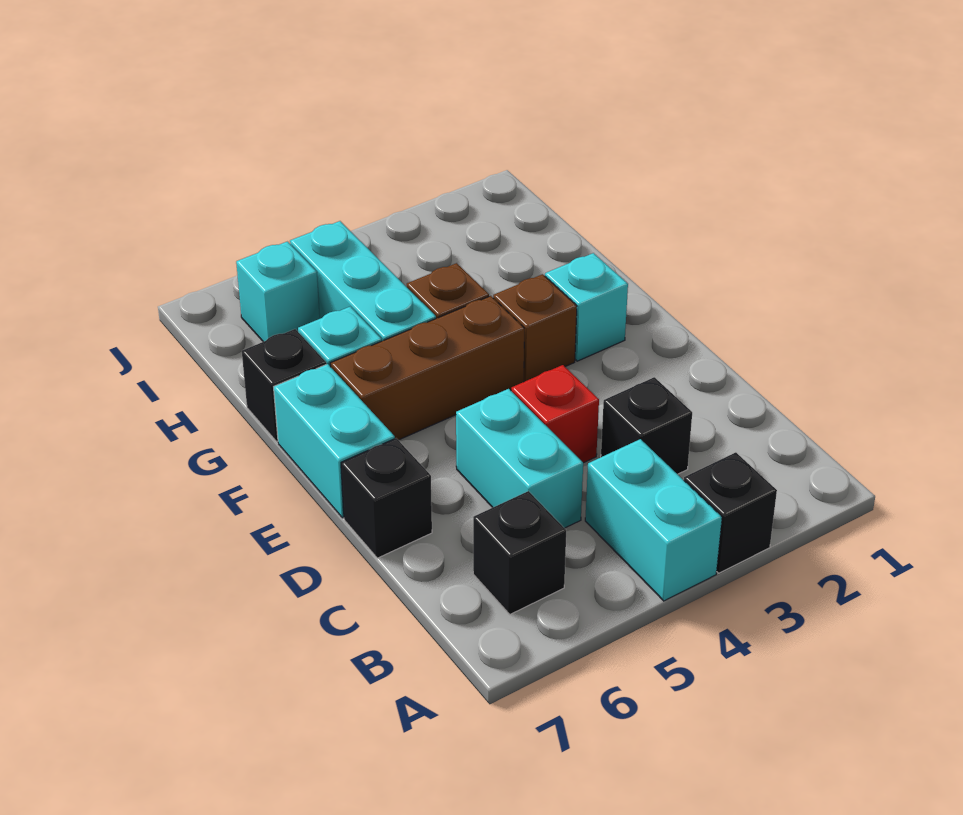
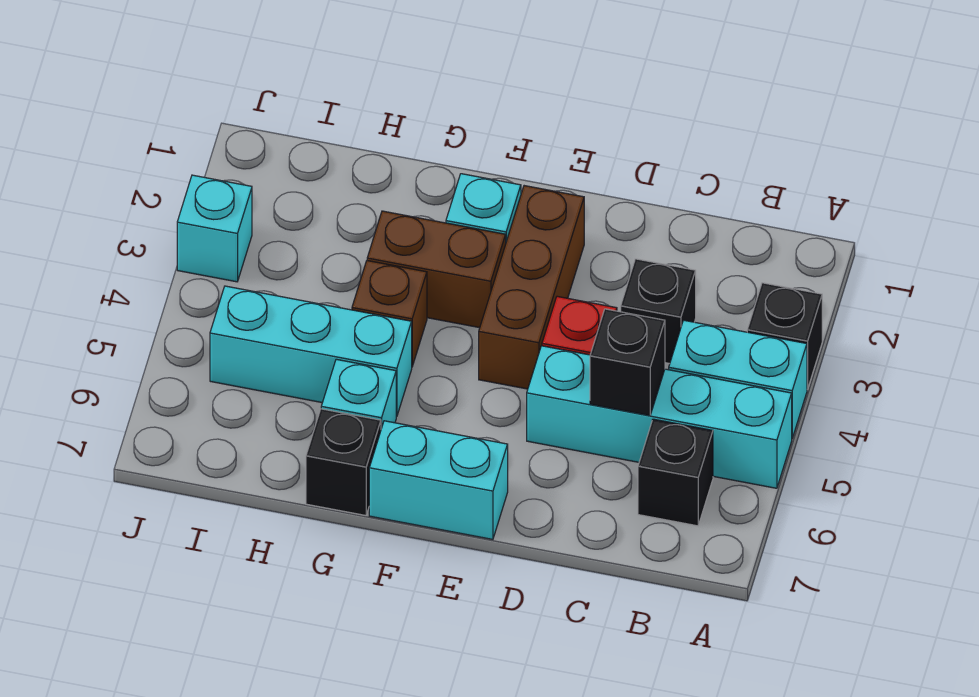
cyan 1x2 brick [456,389,583,528] -> cyan 1x4 brick [527,346,792,488]
black 1x1 brick [341,438,432,558] -> black 1x1 brick moved to [590,309,665,416]
brown 1x1 brick [493,274,577,382] -> brown 1x2 brick [367,211,506,328]
brown 1x3 brick [330,296,524,440] -> brown 1x3 brick moved to [479,186,584,389]
cyan 1x1 brick [236,242,320,342] -> cyan 1x1 brick moved to [177,175,252,282]

